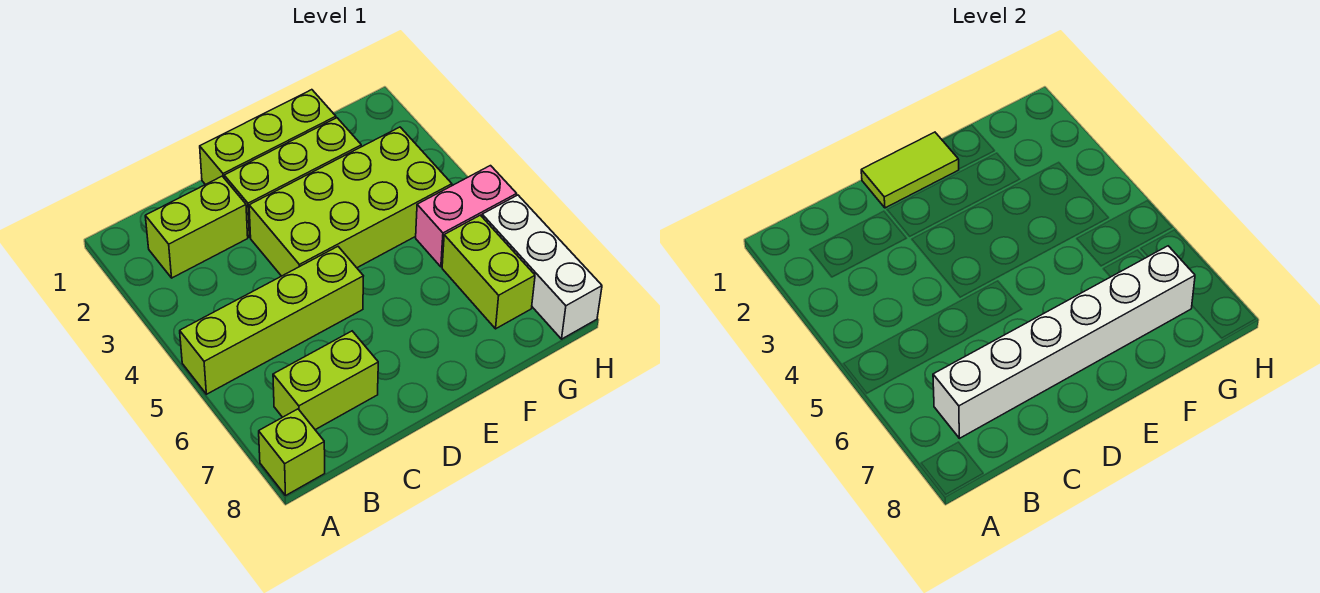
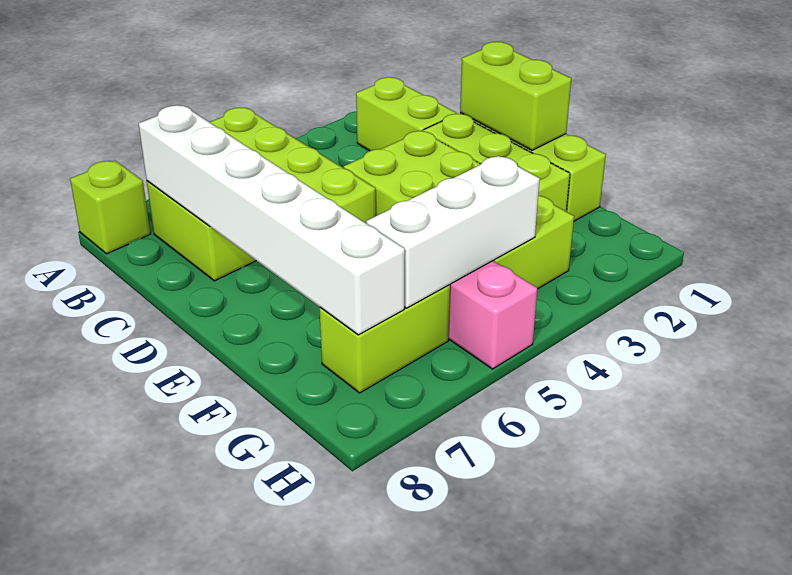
lime 1x2 tile [861,132,959,208] -> lime 1x2 brick [460,42,571,150]
white 1x3 brick [482,195,602,339] -> white 1x3 brick moved to [366,156,540,308]

